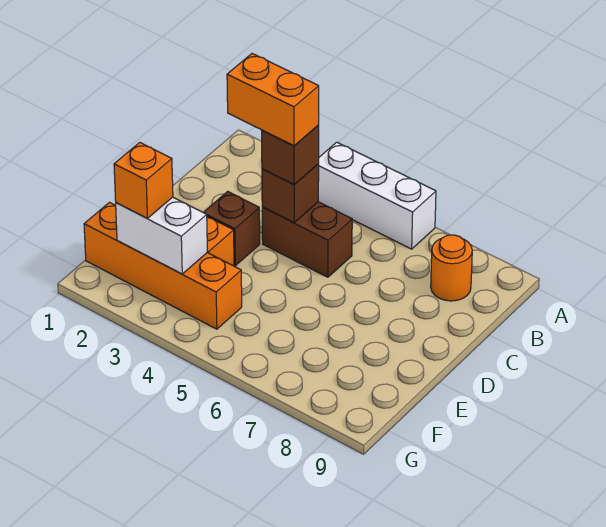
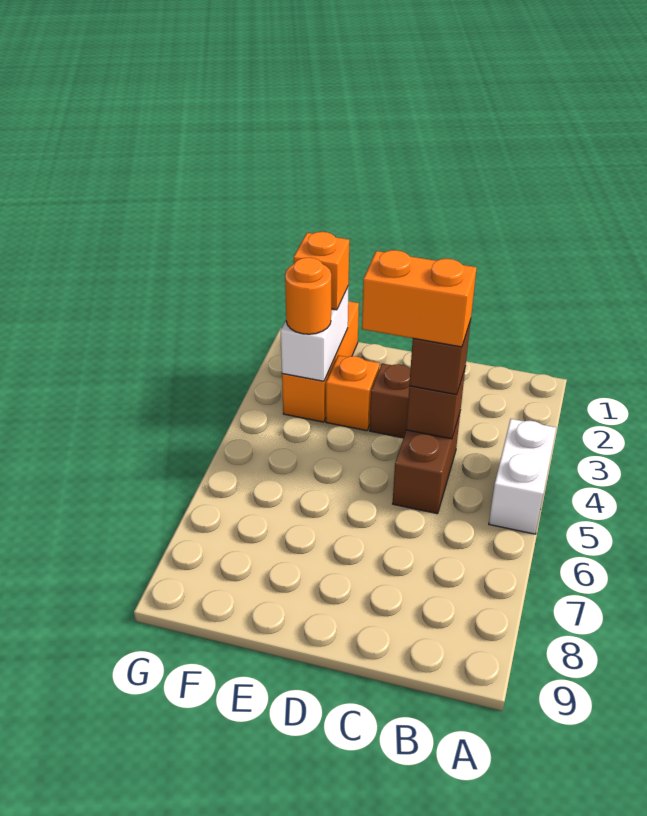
white 1x3 brick [318,142,436,249] -> white 1x2 brick [489,419,556,534]
orange 1x1 round brick [431,235,472,301] -> orange 1x1 round brick moved to [285,258,331,334]
orange 1x2 brick [227,54,319,146] -> orange 1x2 brick turned to [362,250,477,347]
orange 1x4 brick [84,202,242,329] -> orange 1x3 brick [282,301,359,422]

